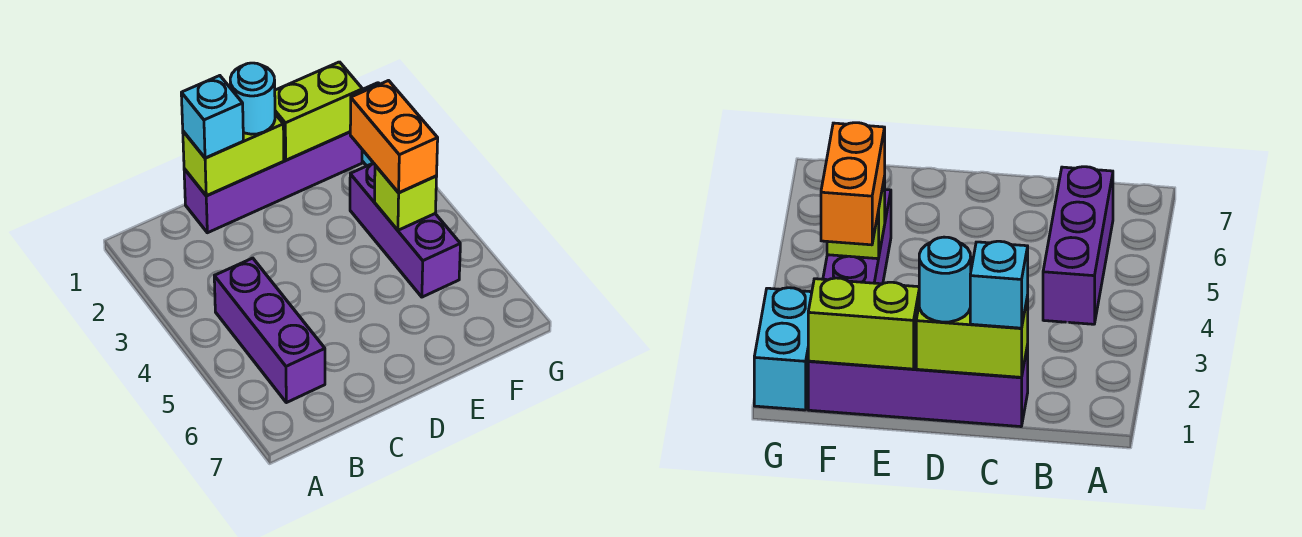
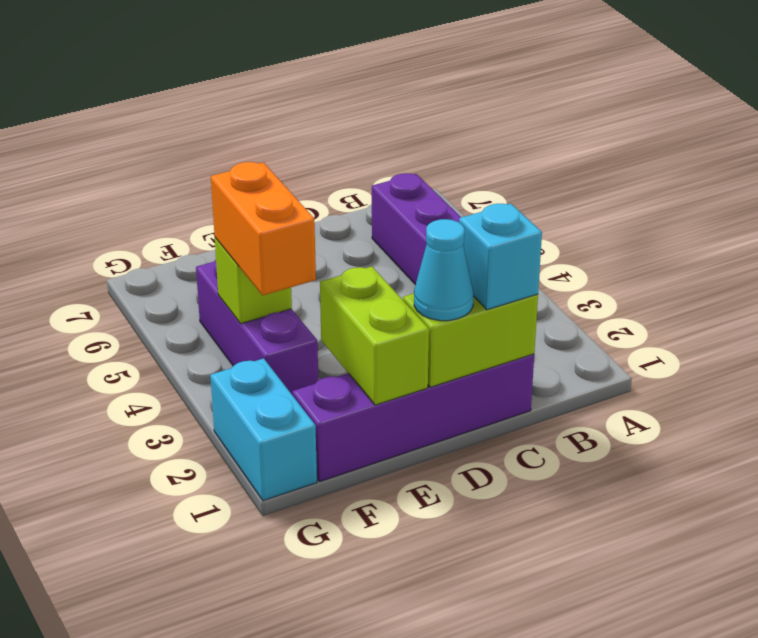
cyan 1x1 round brick [230,63,275,134] -> cyan 1x1 cone [414,219,474,321]
lime 1x2 brick [275,62,363,160] -> lime 1x2 brick turned to [320,267,429,405]

